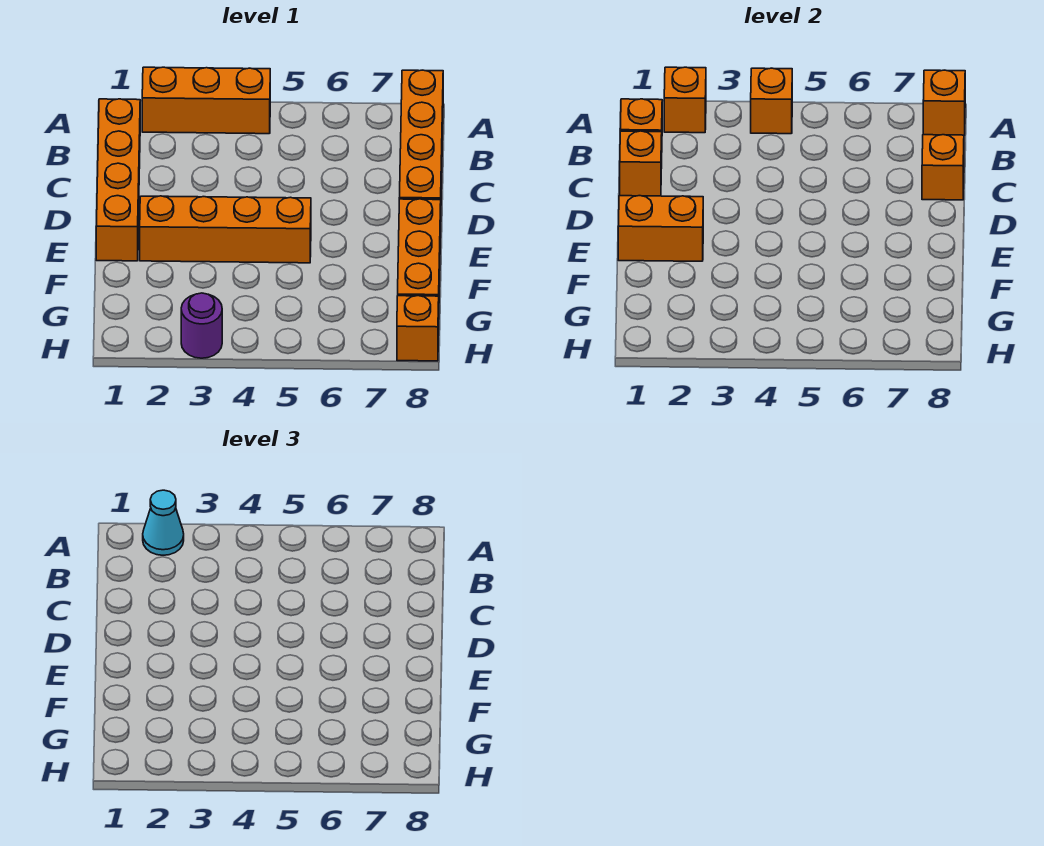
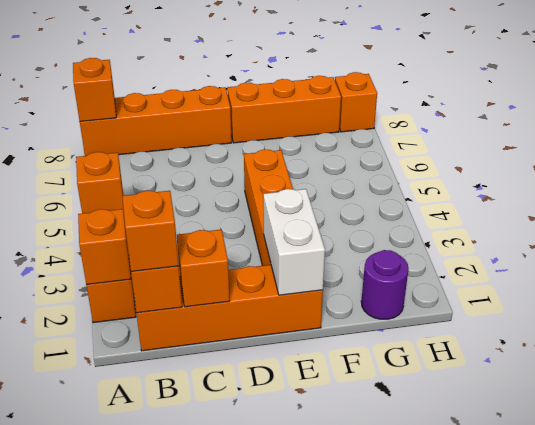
cyan 1x1 cone [143,490,184,555] -> none
orange 1x1 brick [922,135,964,200] -> orange 1x1 brick moved to [123,191,179,272]
orange 1x2 brick [618,196,703,261] -> white 1x2 brick [263,189,325,295]
purple 1x1 round brick [181,293,222,358] -> purple 1x1 round brick moved to [361,250,409,319]

